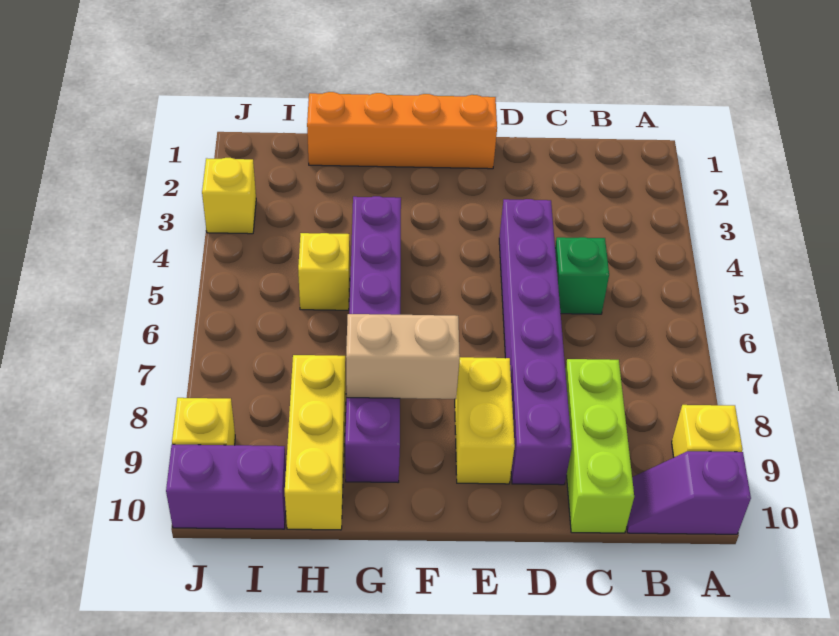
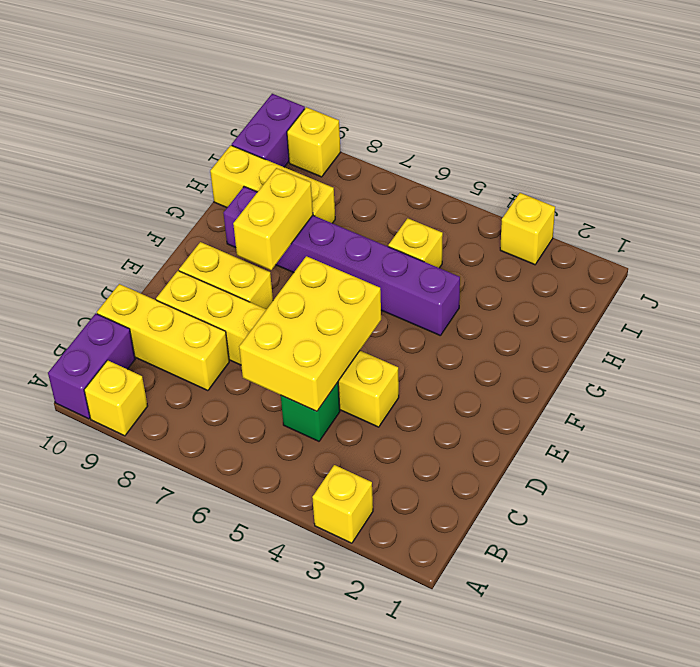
none -> yellow 1x1 brick [312,465,373,543]
purple 1x2 slope [627,451,751,534] -> purple 1x2 brick [48,314,135,419]
none -> yellow 2x3 brick [239,256,381,411]
lime 1x3 brick [565,359,634,533] -> yellow 1x3 brick [97,284,229,391]
purple 1x6 brick [499,199,572,485] -> yellow 1x6 brick [156,271,399,427]
orange 1x4 brick [307,92,497,169] -> none
tan 1x2 brick [346,314,460,399] -> yellow 1x2 brick [233,168,313,270]

